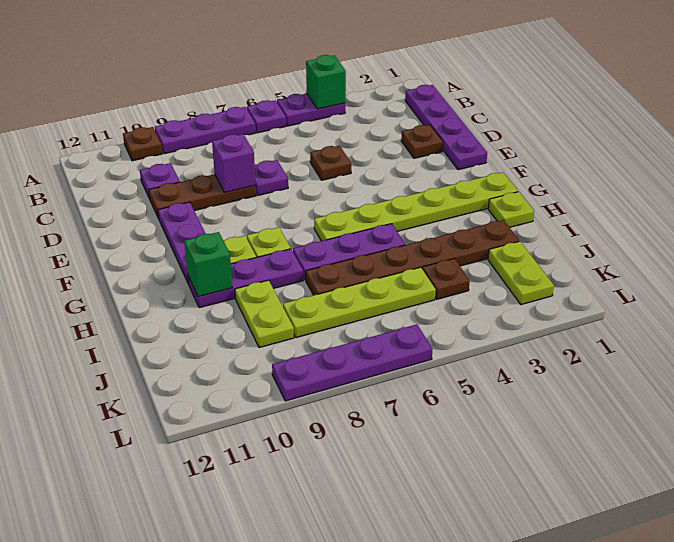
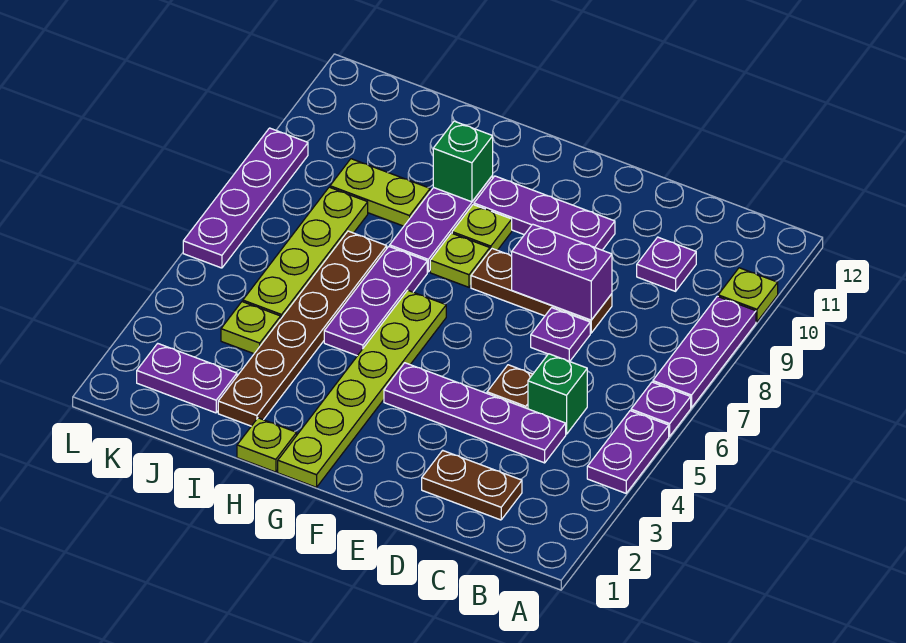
green 1x1 brick [306,55,346,109] -> green 1x1 brick moved to [528,354,587,434]
brown 1x1 plate [123,127,162,161] -> lime 1x1 plate [718,268,778,322]
purple 1x4 plate [405,85,487,170] -> purple 1x4 plate moved to [384,363,566,463]
brown 1x1 plate [401,125,443,158] -> brown 1x2 plate [422,450,522,520]
brown 1x3 plate [149,174,256,219] -> brown 1x3 plate turned to [471,249,612,333]
purple 1x1 brick [212,134,256,192] -> purple 1x2 brick [512,224,612,320]
lime 1x2 plate [488,241,554,305] -> purple 1x2 plate [137,343,237,413]
brown 1x1 plate [422,259,470,299] -> lime 1x1 plate [221,302,281,354]

